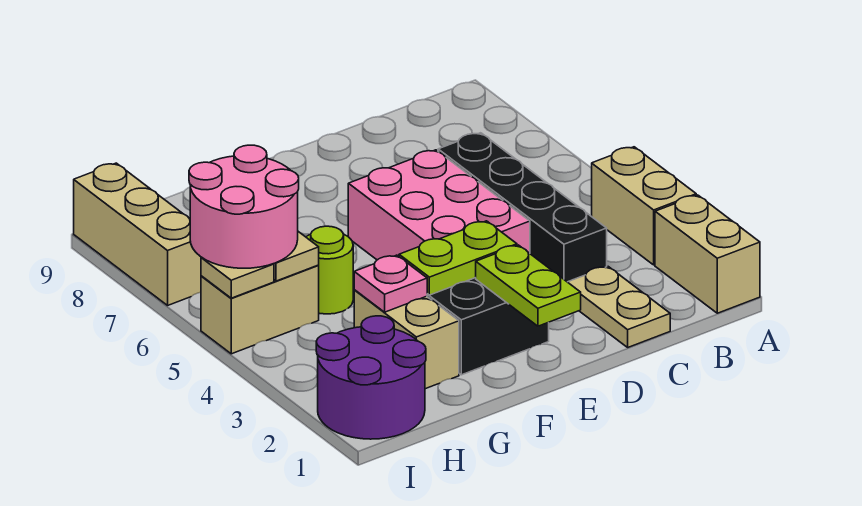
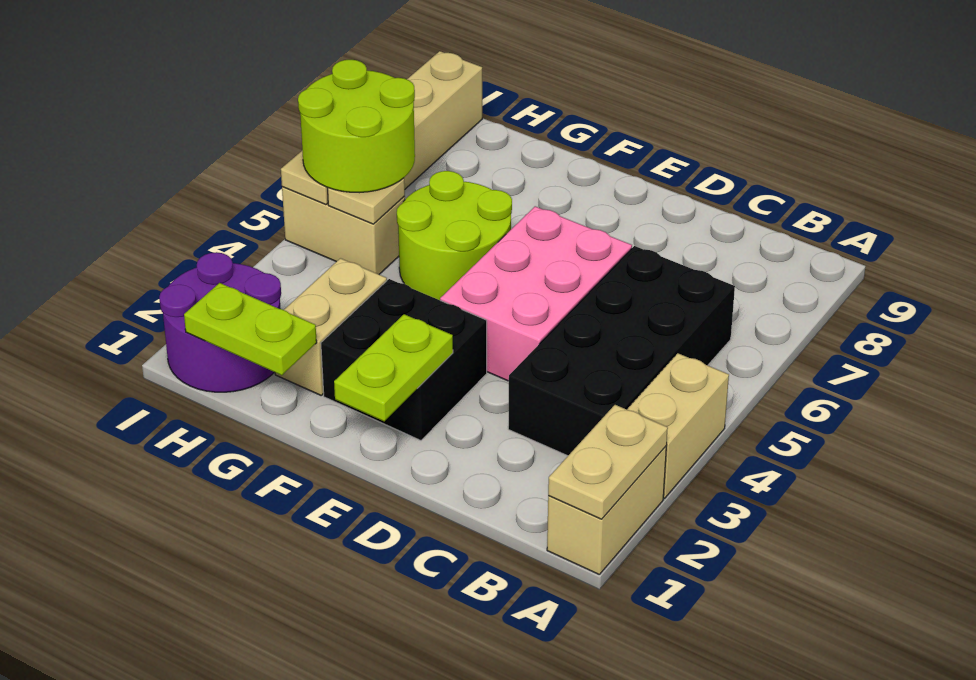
tan 1x2 plate [568,267,670,347] -> tan 1x2 plate moved to [548,405,668,519]
black 1x4 brick [438,133,607,282] -> black 2x4 brick [508,246,735,456]
lime 1x2 plate [399,221,517,295] -> lime 1x2 plate moved to [184,283,317,375]
pink 1x1 plate [354,255,427,312] -> none
lime 1x1 round brick [306,226,353,314] -> lime 2x2 round brick [397,171,512,300]
pink 2x2 round brick [189,145,299,268] -> lime 2x2 round brick [298,60,415,193]

